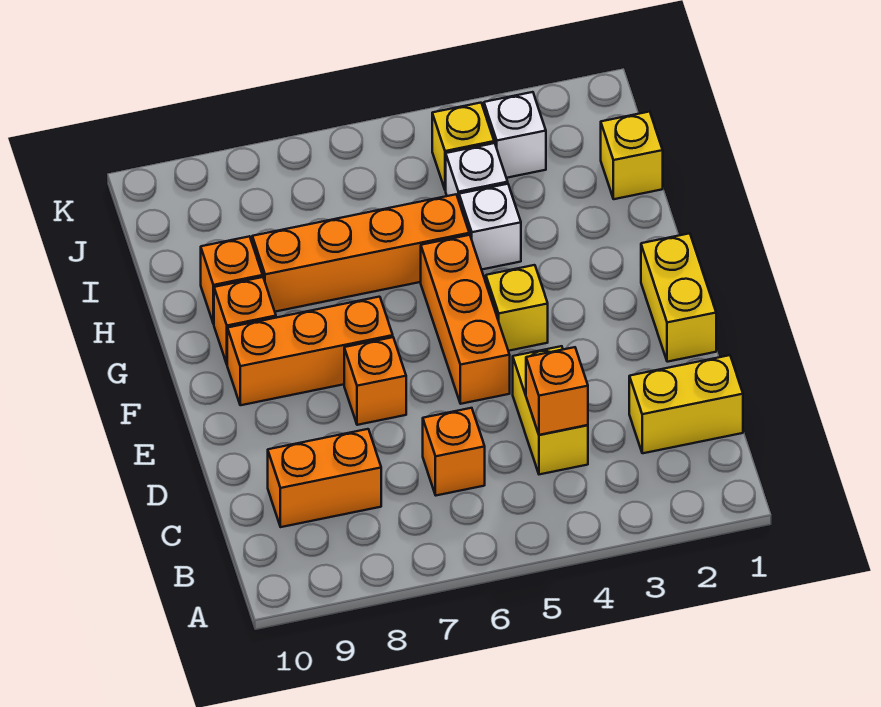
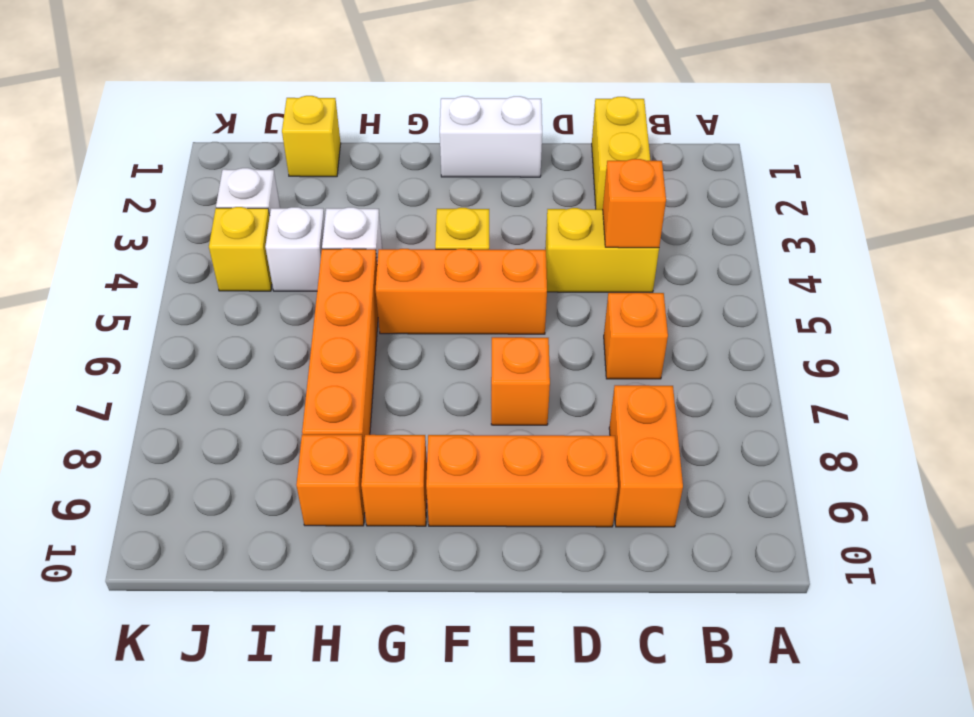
yellow 1x2 brick [641,233,716,362] -> white 1x2 brick [440,96,542,177]
orange 1x3 brick [227,297,393,405] -> orange 1x3 brick turned to [426,435,618,527]

